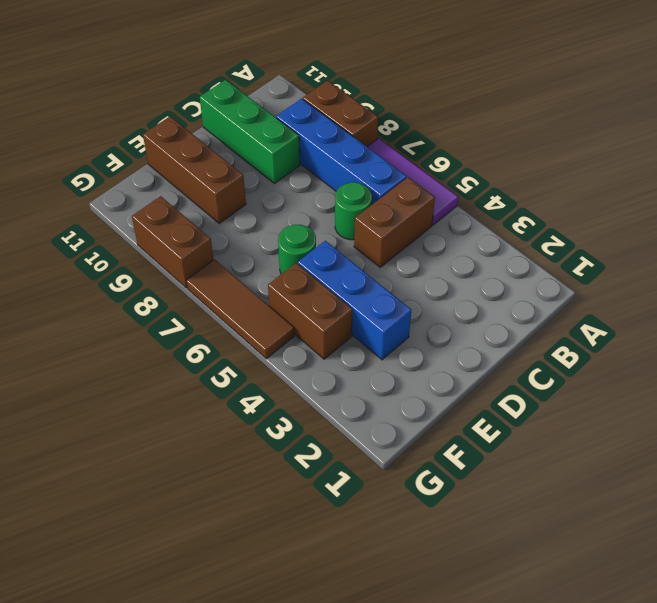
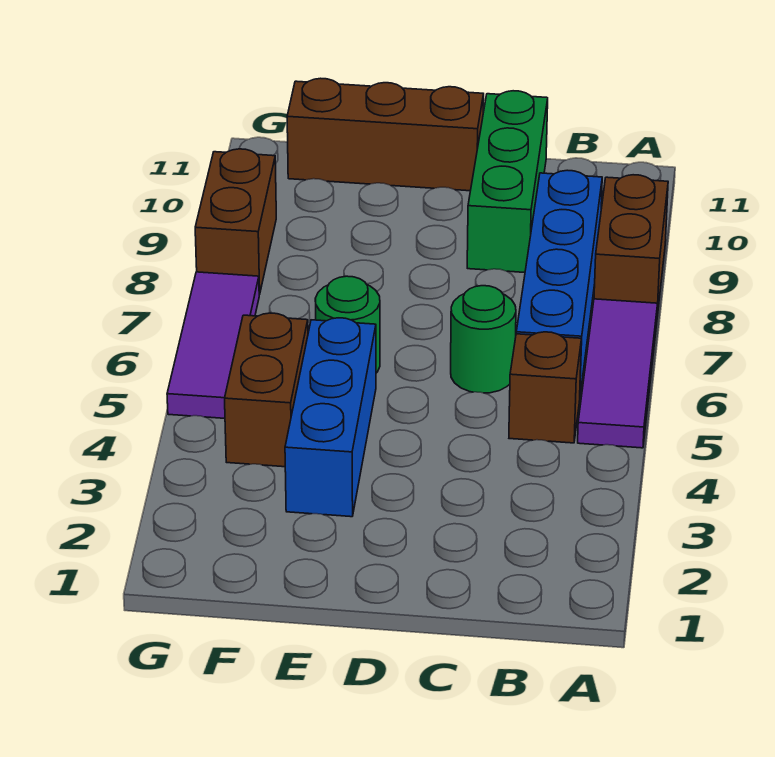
brown 1x2 brick [354,177,435,267] -> brown 1x1 brick [509,332,582,443]
brown 1x3 brick [143,116,246,223] -> brown 1x3 brick turned to [287,78,484,191]
brown 1x3 tile [186,259,295,359] -> purple 1x3 tile [167,272,259,418]

